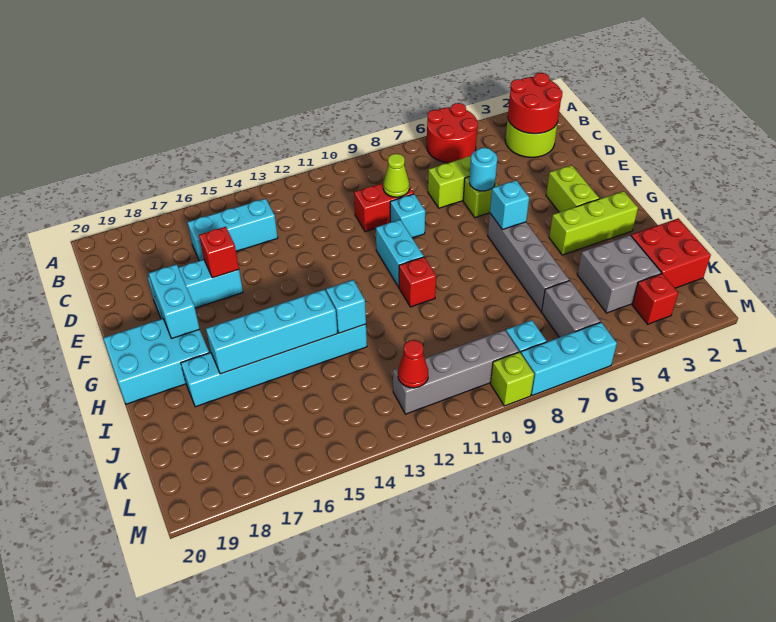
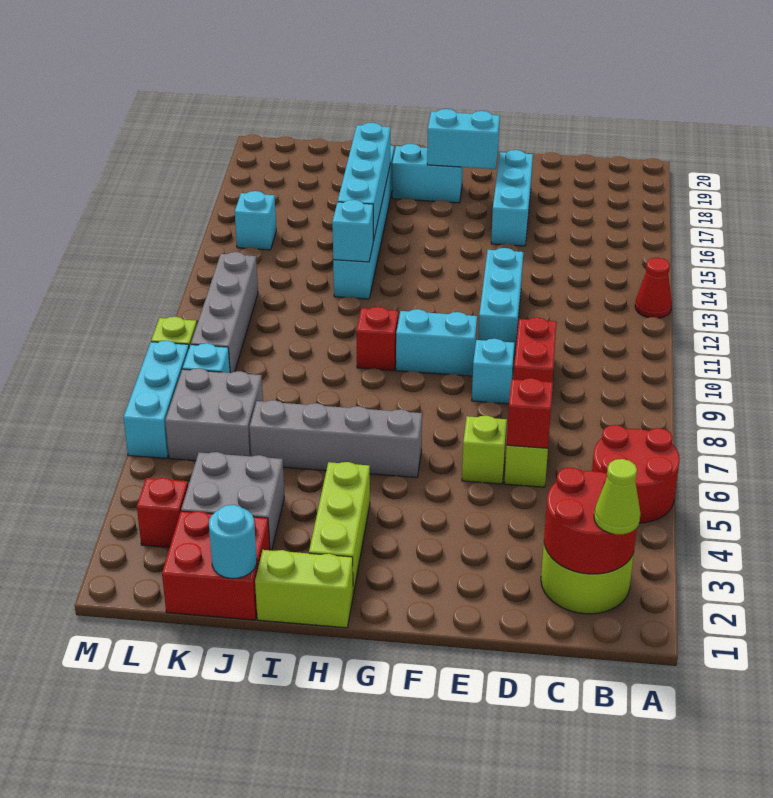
cyan 1x3 brick [187,198,278,261] -> cyan 1x3 brick moved to [478,248,523,355]
lime 1x1 cone [383,154,409,197] -> lime 1x1 cone moved to [594,459,641,534]
cyan 1x1 round brick [469,148,497,191] -> cyan 1x1 round brick moved to [209,505,257,578]
red 1x1 brick [199,227,239,278] -> red 1x1 brick moved to [507,378,553,448]
lime 1x2 brick [546,165,599,212] -> lime 1x2 brick moved to [255,550,353,628]
cyan 1x1 brick [490,180,529,230] -> cyan 1x1 brick moved to [235,191,276,250]
cyan 2x3 brick [103,319,209,404] -> cyan 1x2 brick [392,144,463,203]
grey 1x2 brick [542,281,600,337] -> grey 2x2 brick [165,368,263,461]
red 1x1 cone [398,340,428,388] -> red 1x1 cone moved to [635,258,672,318]

